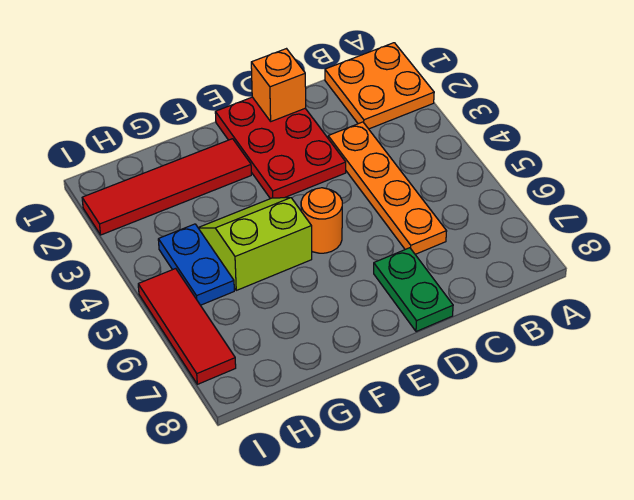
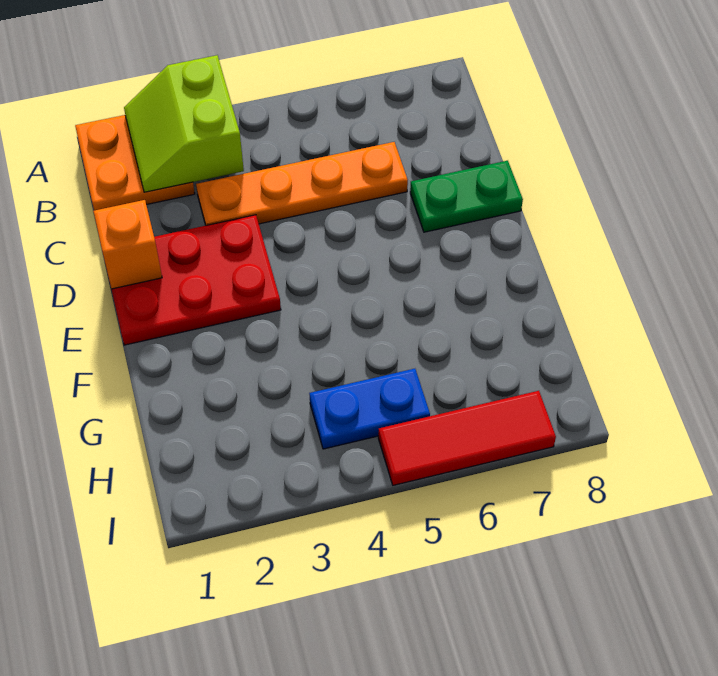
orange 1x1 round brick [301,188,342,253] -> none
red 1x4 tile [82,139,251,235] -> none
lime 2x2 slope [198,198,312,290] -> lime 2x2 slope moved to [124,55,244,192]

